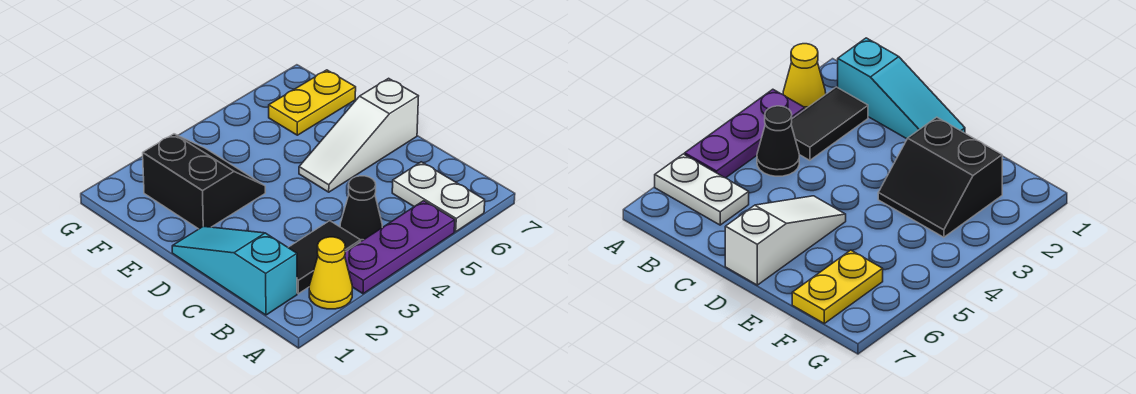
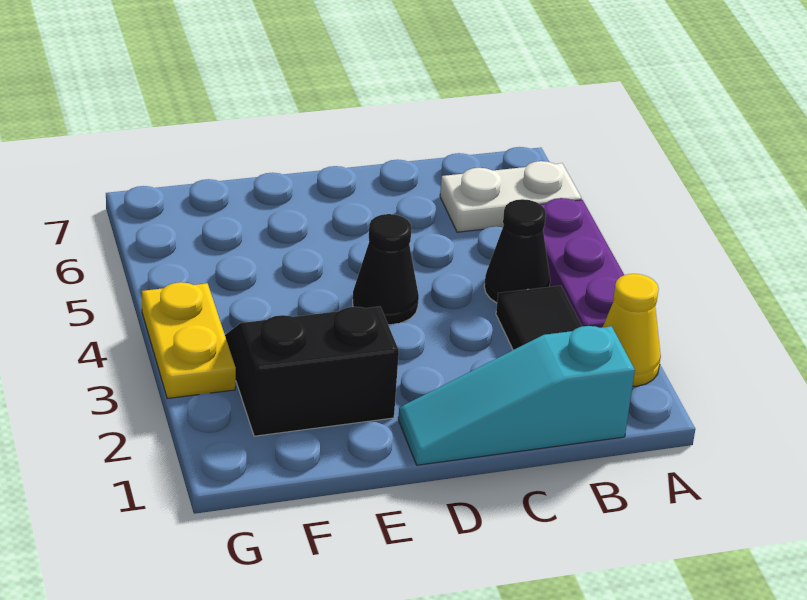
none -> black 1x1 cone [353,214,419,325]
white 1x3 slope [299,78,418,192] -> none
yellow 1x2 plate [269,70,356,135] -> yellow 1x2 plate moved to [142,282,236,399]

